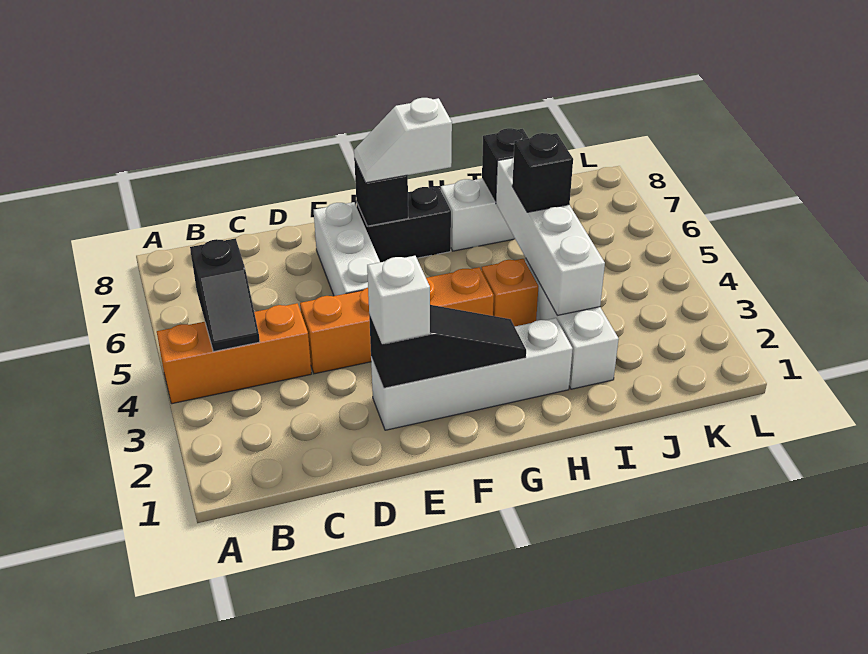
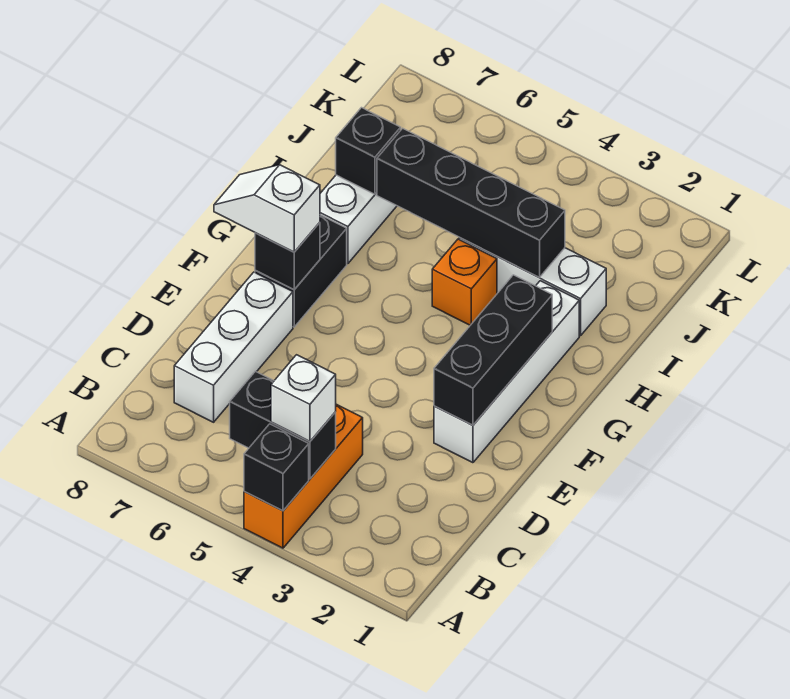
black 1x2 slope [190,238,260,352] -> black 1x2 brick [230,371,336,479]
orange 1x4 brick [300,267,494,374] -> none
black 1x3 slope [369,305,526,388] -> black 1x3 brick [434,275,552,425]
white 1x1 brick [367,256,430,344] -> white 1x1 brick moved to [271,355,336,442]
white 1x3 brick [314,202,380,296] -> white 1x3 brick turned to [174,272,293,422]
white 1x2 slope [354,98,452,183] -> white 1x2 slope turned to [214,165,320,252]
white 1x4 brick [496,157,605,315] -> black 1x4 brick [377,128,565,277]
black 1x1 brick [512,133,573,212] -> black 1x1 brick moved to [244,424,309,511]

